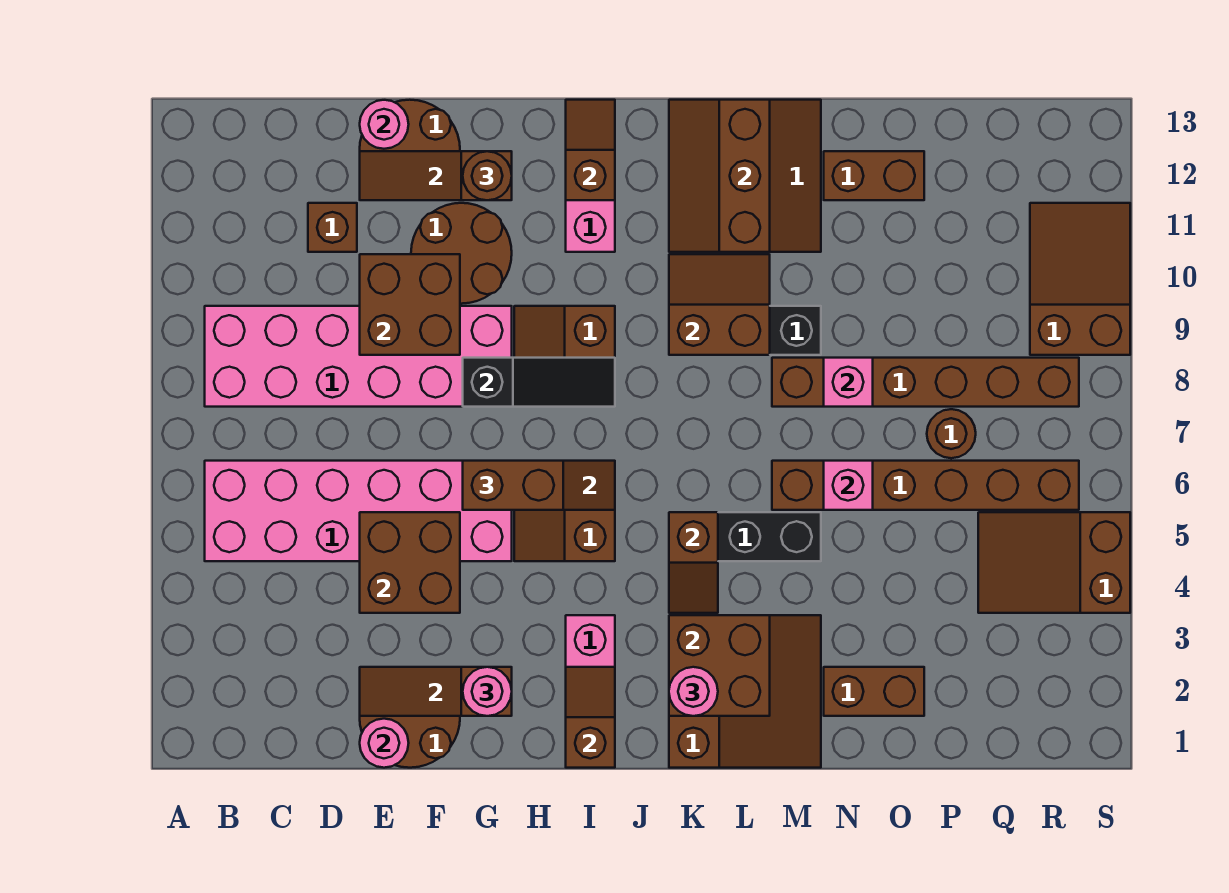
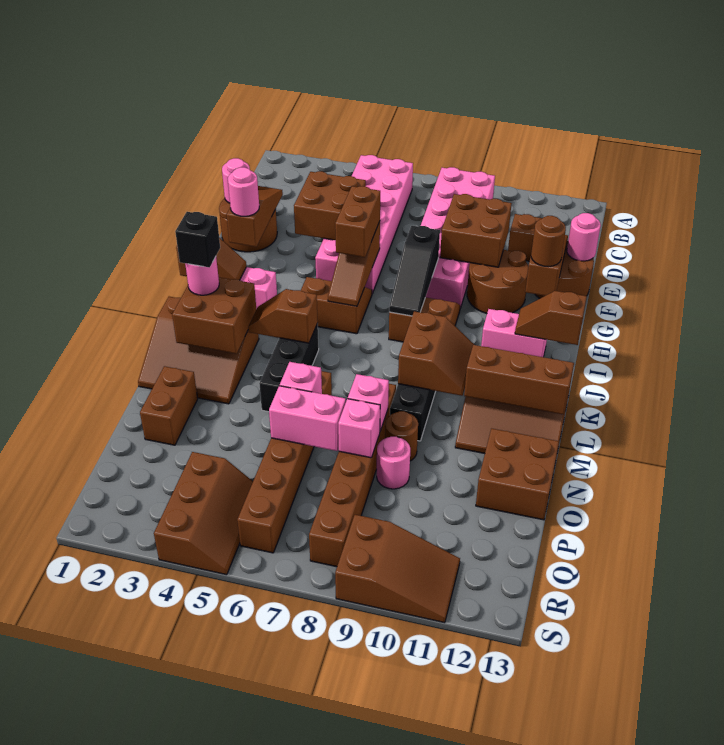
brown 1x2 slope [566,100,615,200] -> brown 1x2 slope turned to [515,291,587,345]
none -> black 1x1 brick [175,212,220,267]
brown 1x2 brick [824,151,924,200] -> brown 2x2 brick [476,429,559,520]
none -> pink 1x2 brick [269,386,346,451]
none -> pink 1x1 brick [338,399,380,458]
none -> pink 1x1 round brick [377,437,410,489]
brown 1x1 round brick [927,409,976,458] -> brown 1x1 round brick moved to [385,411,418,461]
brown 2x3 slope [978,512,1130,613] -> brown 2x3 slope turned to [154,452,253,575]

